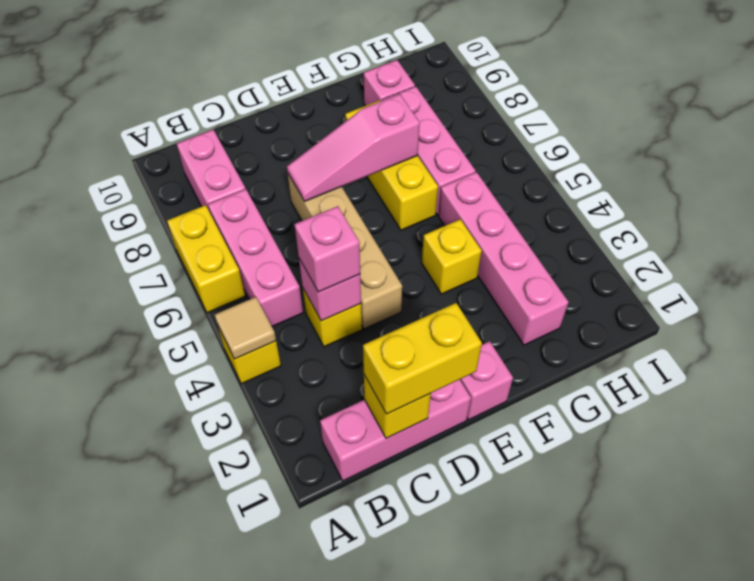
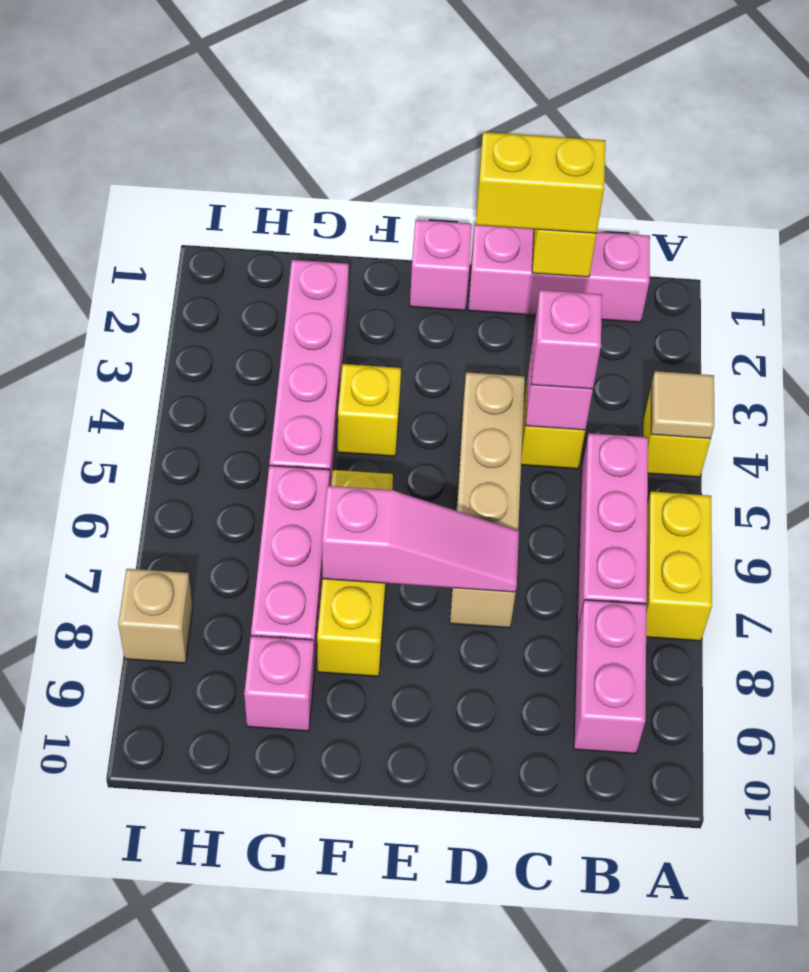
none -> tan 1x1 brick [118,569,193,663]

